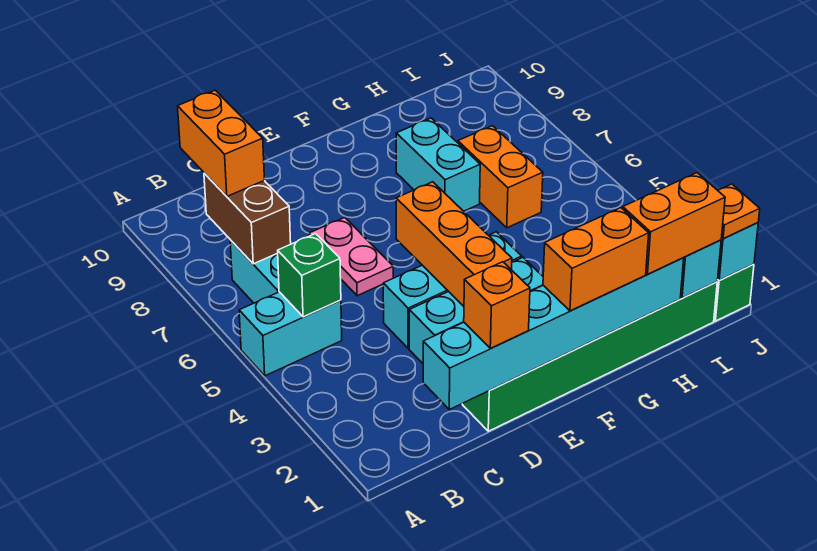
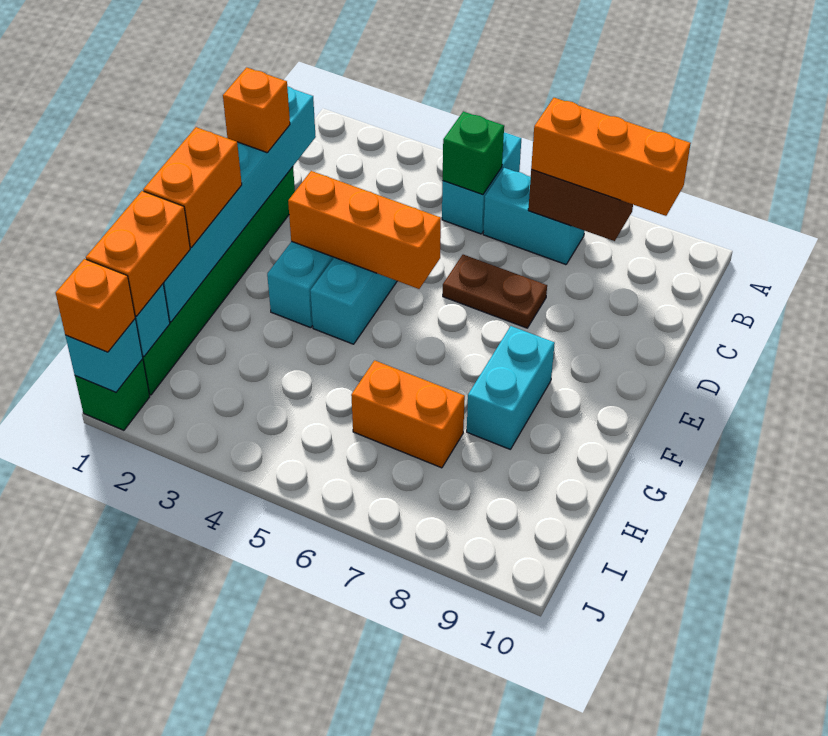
orange 1x2 brick [178,90,264,196] -> orange 1x3 brick [531,98,691,216]
pink 1x2 plate [309,217,393,296] -> brown 1x2 plate [443,255,547,328]
cyan 1x2 brick [396,118,480,211] -> cyan 1x2 brick turned to [467,326,555,449]
orange 1x1 plate [718,184,760,239] -> orange 1x1 brick [56,259,135,352]

